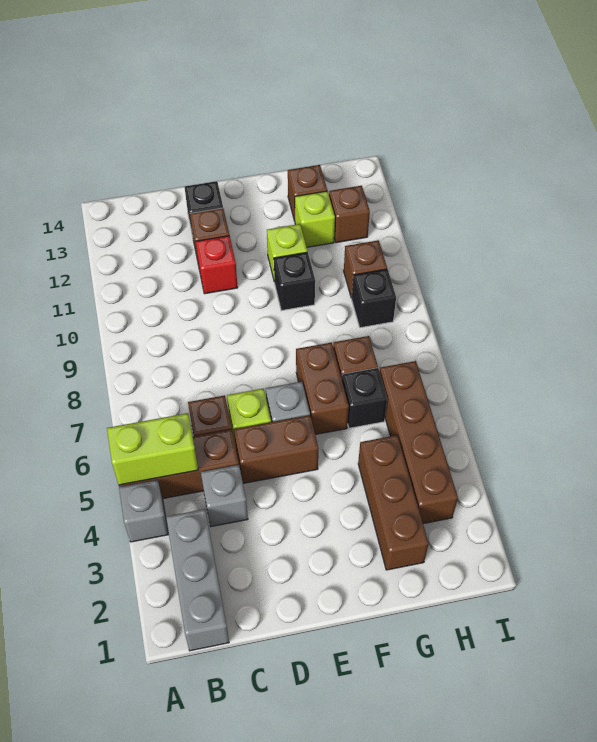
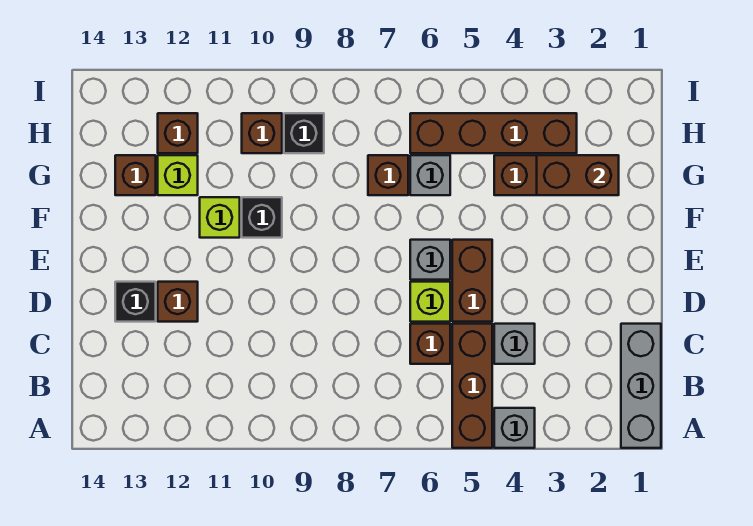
lime 1x2 brick [107,413,198,485] -> none
grey 1x3 brick [166,509,229,651] -> grey 1x3 brick turned to [621,324,661,448]
red 1x1 brick [196,236,238,294] -> none
brown 1x2 brick [296,343,349,435] -> brown 1x2 brick moved to [537,155,619,195]
black 1x1 brick [342,368,387,428] -> grey 1x1 brick [410,155,450,195]

